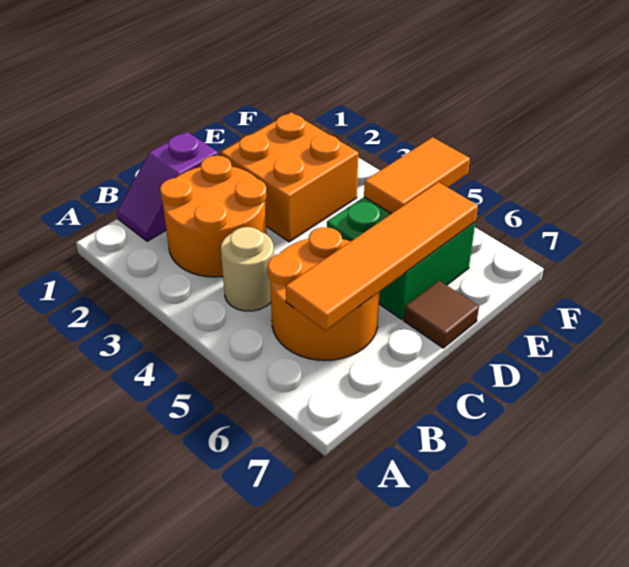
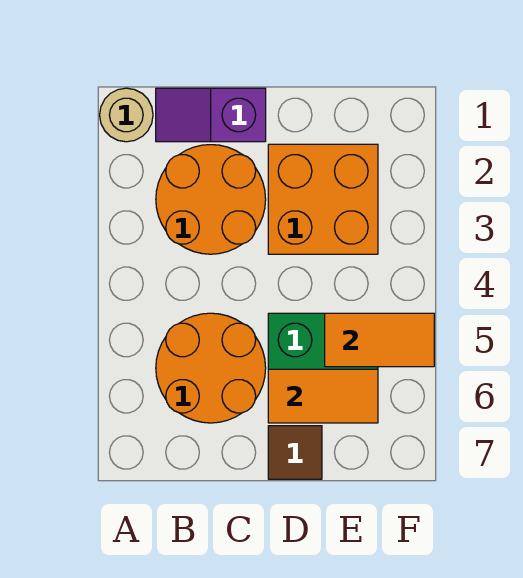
tan 1x1 round brick [221,227,274,311] -> tan 1x1 round brick moved to [100,88,153,142]
orange 1x4 tile [286,182,478,331] -> orange 1x2 tile [268,369,378,423]

